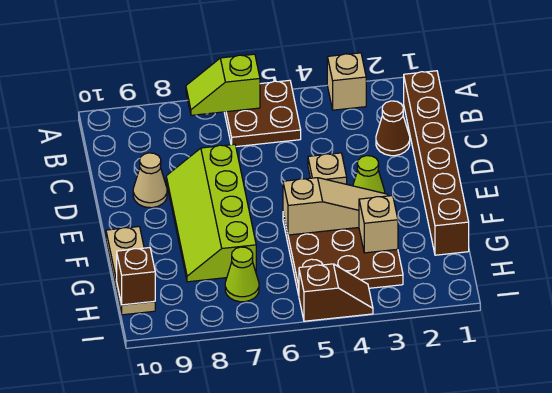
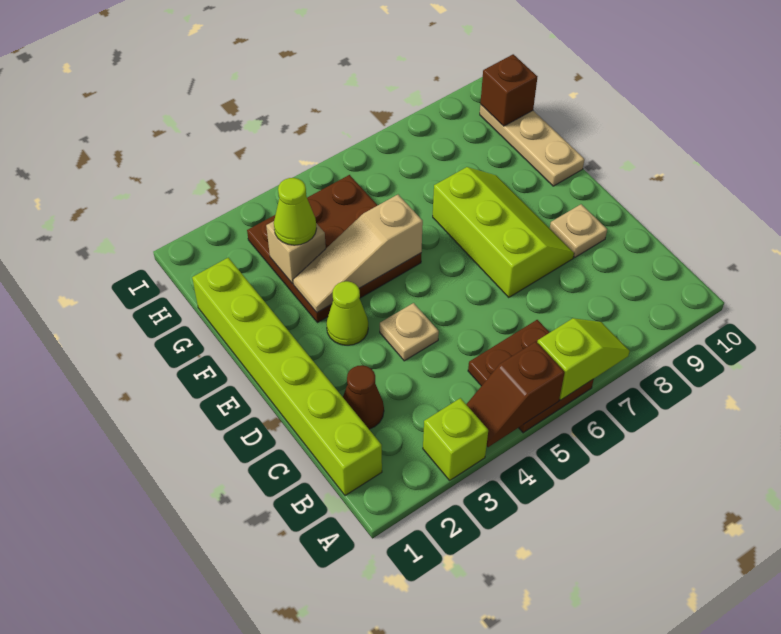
tan 1x1 brick [327,53,366,110] -> lime 1x1 brick [423,398,488,480]
brown 1x6 brick [404,71,469,255] -> lime 1x6 brick [192,258,382,496]
lime 2x4 slope [166,144,256,282] -> lime 2x3 slope [433,167,574,297]
tan 1x1 cone [133,153,167,208] -> tan 1x1 plate [550,204,607,257]
lime 1x1 cone [225,247,259,302] -> lime 1x1 cone moved to [274,178,317,245]
brown 1x2 slope [299,264,373,321] -> brown 1x2 slope moved to [466,342,565,447]

